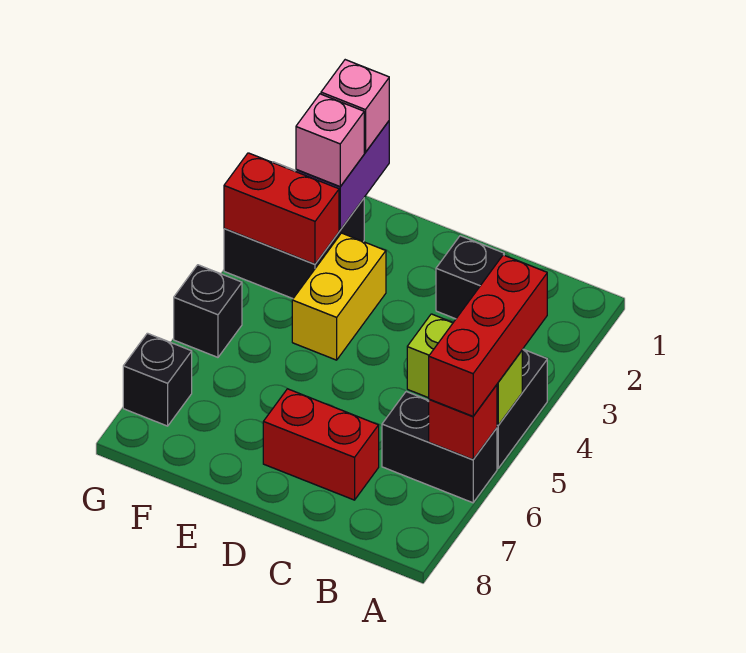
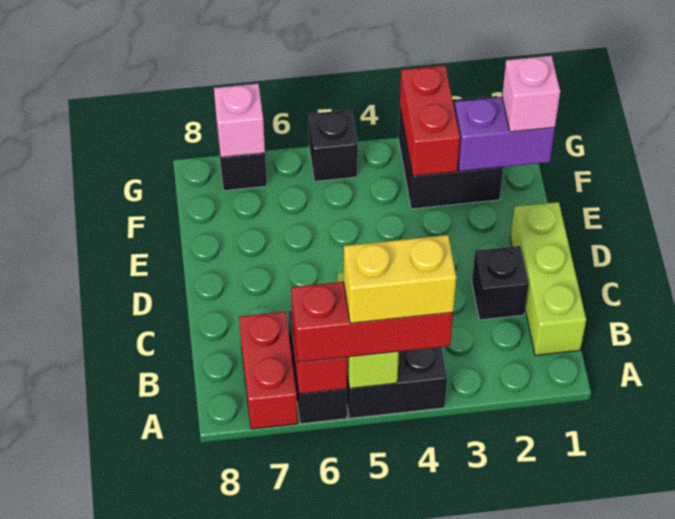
none -> lime 1x3 brick [510,202,586,355]
red 1x2 brick [263,389,379,500] -> red 1x2 brick moved to [239,312,298,429]
yellow 1x2 brick [292,233,386,360] -> yellow 1x2 brick moved to [344,235,456,323]
pink 1x1 brick [296,94,364,186] -> pink 1x1 brick moved to [214,84,265,157]

